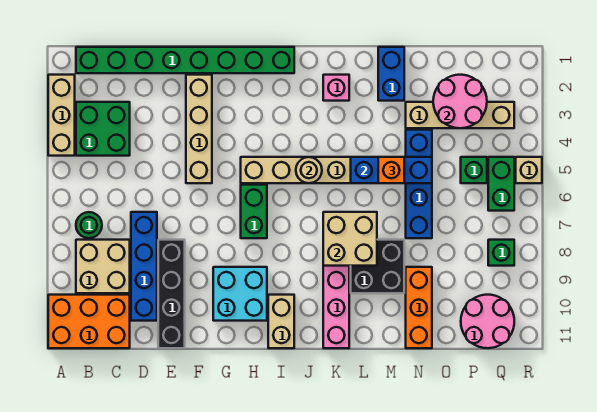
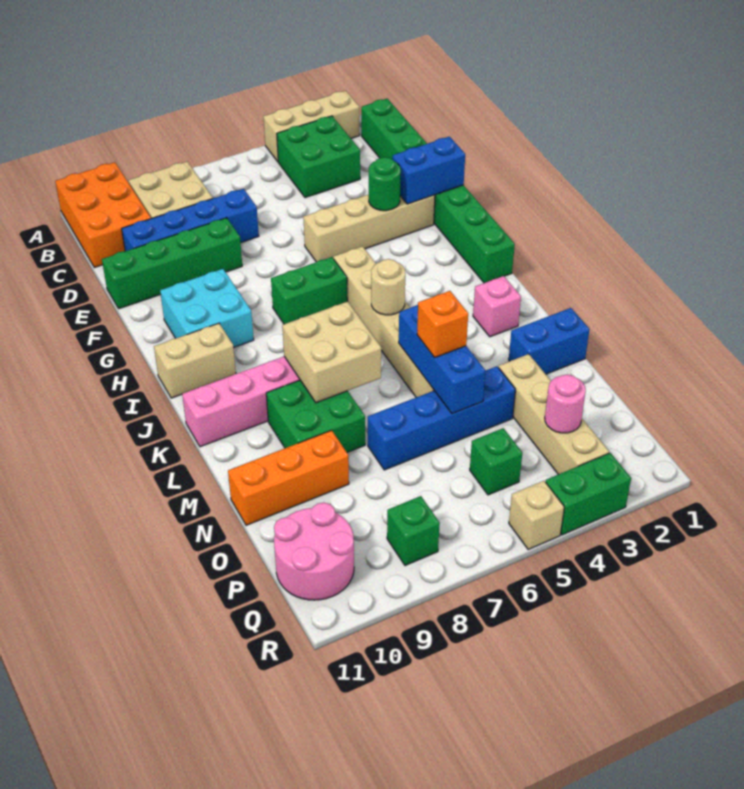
green 1x1 round brick [76,212,102,238] -> green 1x1 round brick moved to [369,157,401,211]
black 1x4 brick [158,240,185,348] -> green 1x4 brick [102,218,242,309]
none -> blue 1x2 brick [393,137,465,204]
black 2x2 brick [351,240,404,293] -> green 2x2 brick [266,380,365,452]
pink 2x2 round brick [433,75,487,128] -> pink 1x1 round brick [545,374,586,433]
green 1x2 brick [488,157,514,211] -> green 1x2 brick moved to [546,453,631,535]

